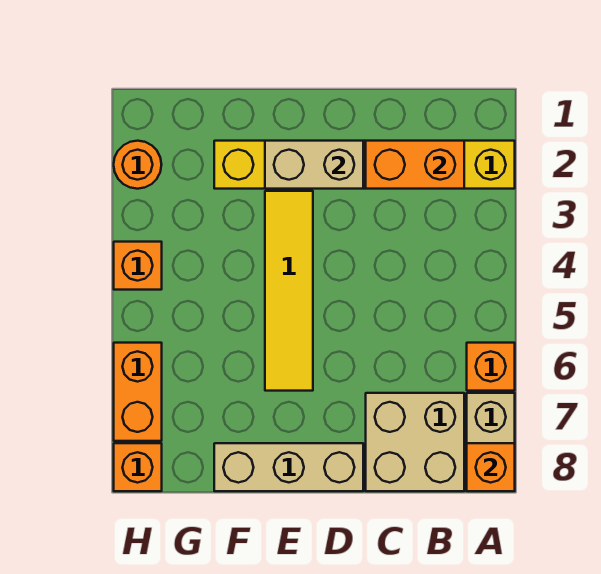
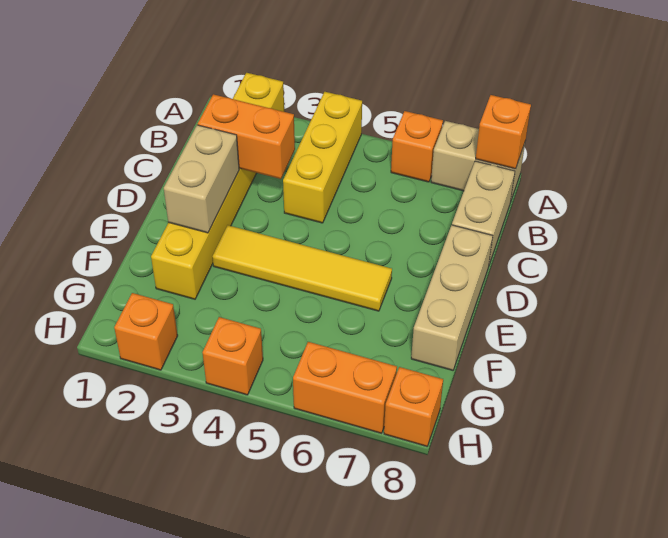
none -> yellow 1x3 brick [283,92,362,223]
orange 1x2 brick [366,141,464,189] -> orange 1x2 brick turned to [198,94,295,179]
tan 2x2 brick [366,393,464,491] -> tan 1x2 brick [452,161,515,265]
orange 1x1 round brick [114,141,162,189] -> orange 1x1 brick [114,293,178,370]

